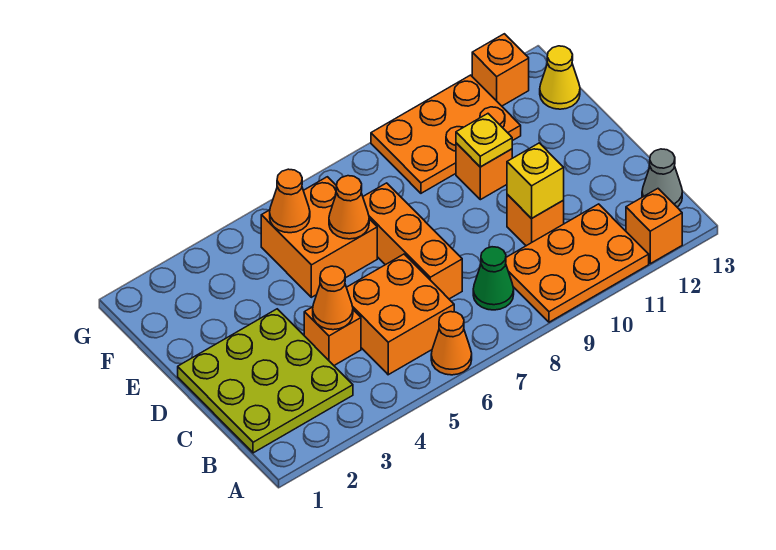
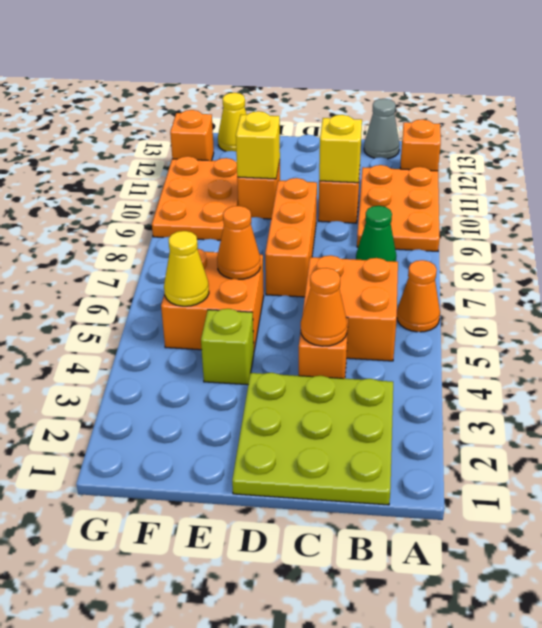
orange 1x3 brick [363,183,462,299] -> orange 1x3 brick turned to [265,178,317,297]
none -> lime 1x1 brick [201,309,254,385]
yellow 1x1 plate [456,114,512,167] -> yellow 1x1 brick [236,111,280,179]
orange 1x1 cone [270,169,310,233] -> yellow 1x1 cone [164,231,209,306]

